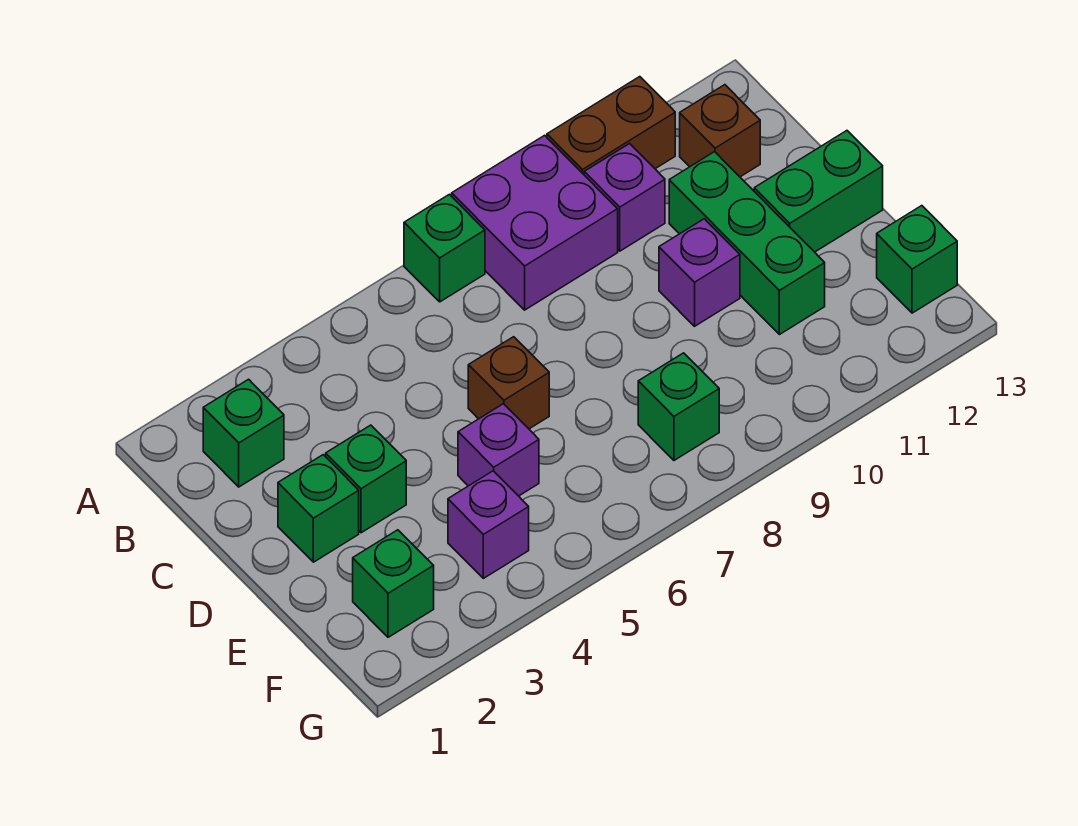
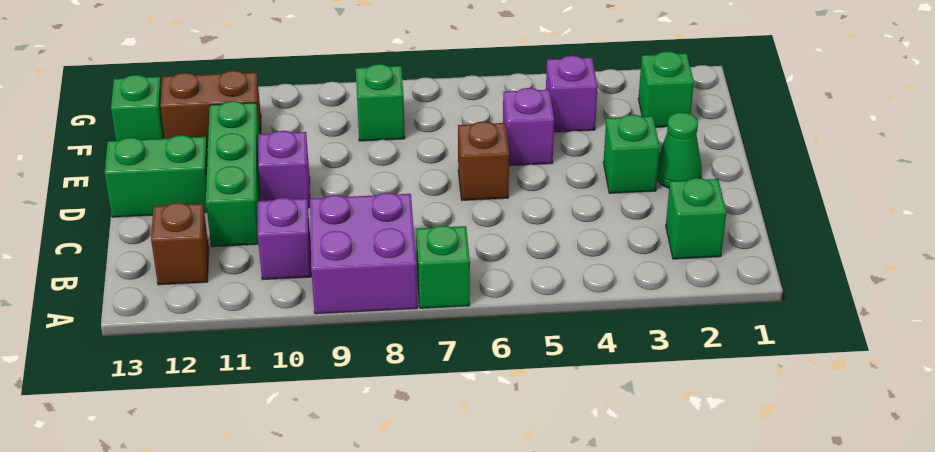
brown 1x2 brick [547,77,675,174] -> brown 1x2 brick moved to [160,71,261,148]
green 1x1 brick [278,455,359,562] -> green 1x1 cone [657,112,702,188]

